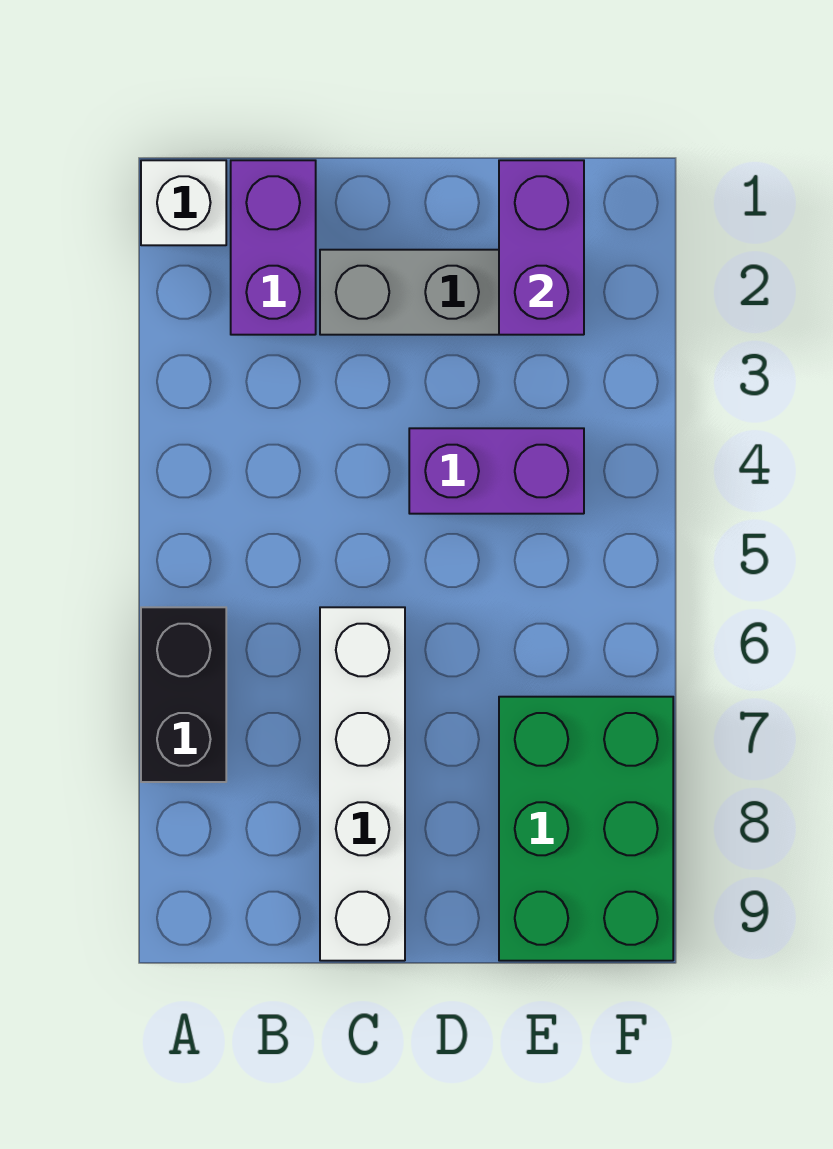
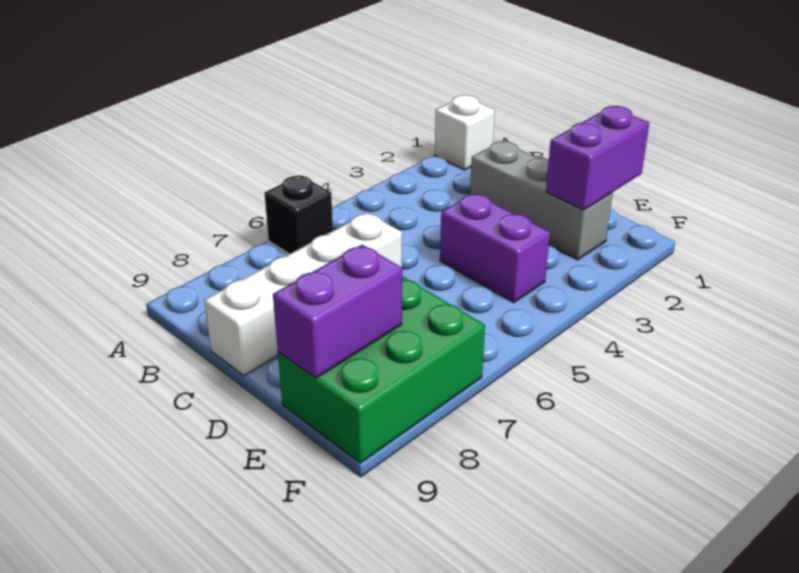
black 1x2 brick [141,607,226,782] -> black 1x1 brick [264,175,333,254]
purple 1x2 brick [231,160,316,335] -> purple 1x2 brick moved to [273,245,402,378]

